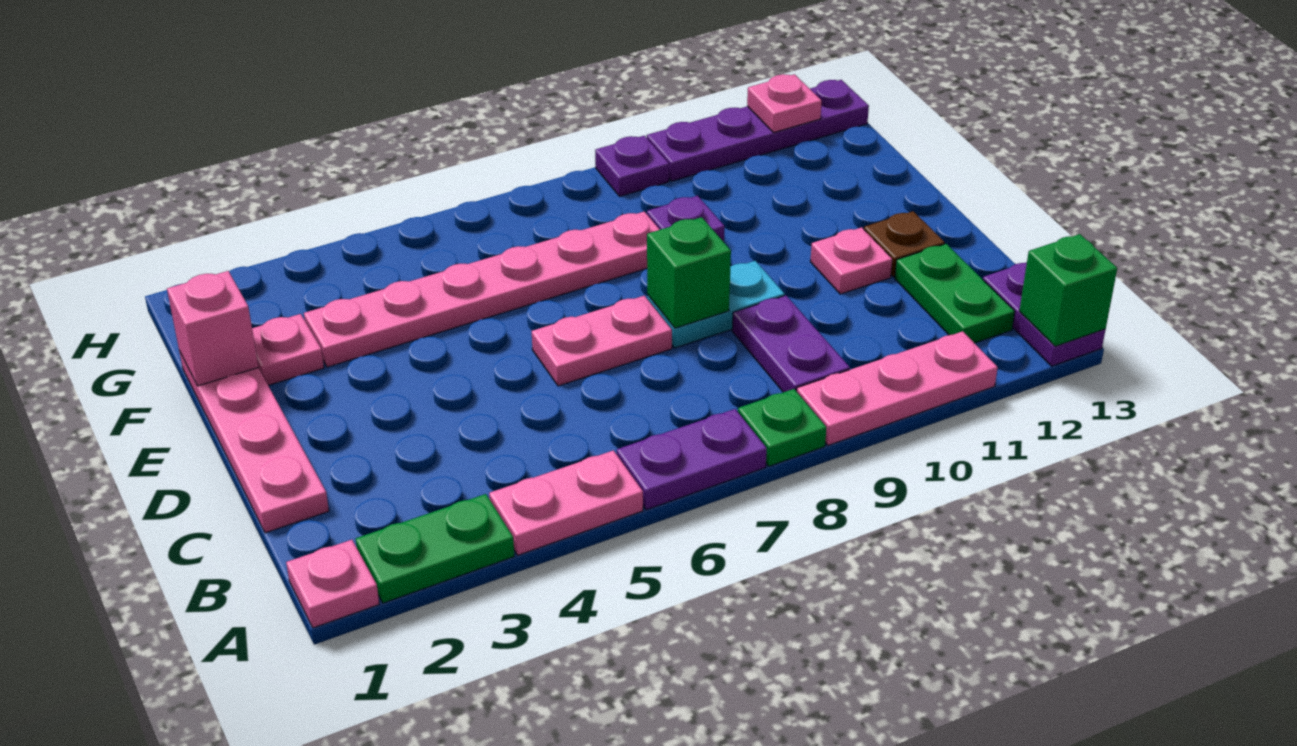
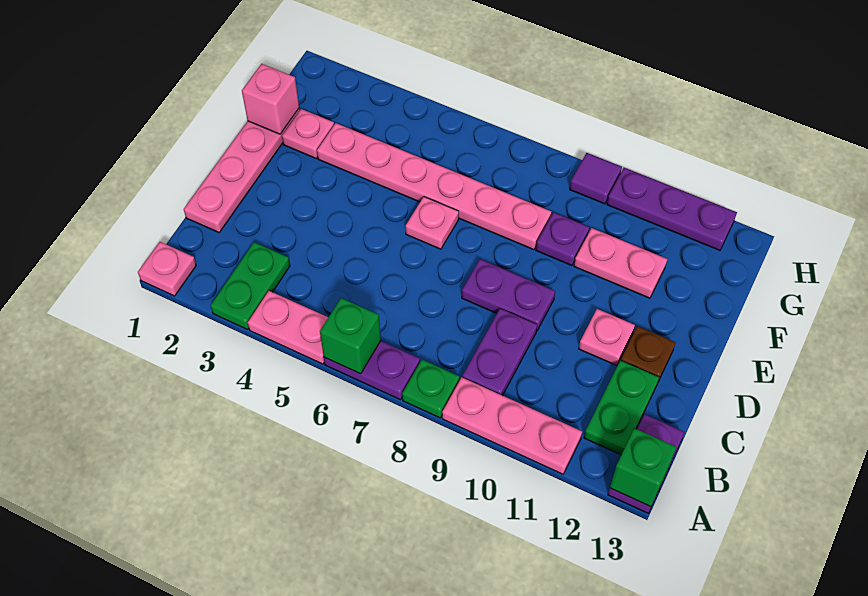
green 1x2 plate [356,494,514,603] -> green 1x2 plate turned to [211,242,290,329]
pink 1x2 plate [532,296,672,386] -> pink 1x2 plate moved to [574,228,667,298]
cyan 1x2 plate [647,261,785,348] -> purple 1x2 plate [462,259,555,330]
green 1x1 brick [647,217,731,328] -> green 1x1 brick moved to [320,298,381,374]
purple 1x1 plate [595,136,669,196] -> purple 1x1 tile [570,153,622,204]
purple 1x4 plate [647,80,869,181] -> purple 1x3 plate [607,168,737,250]
pink 1x1 plate [747,74,822,133] -> pink 1x1 plate moved to [406,197,459,249]

